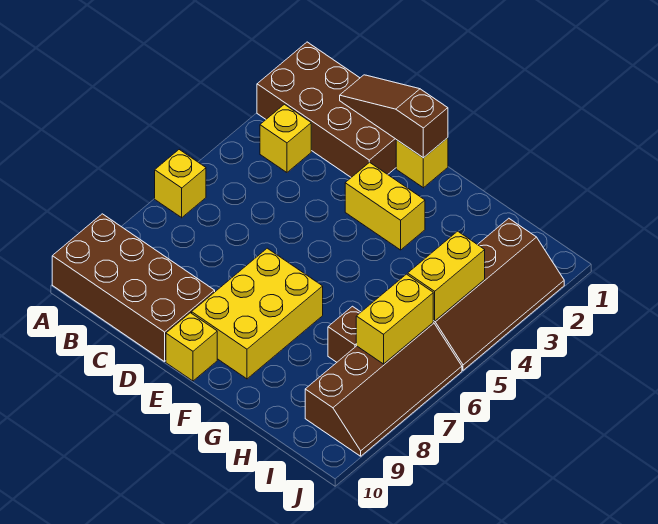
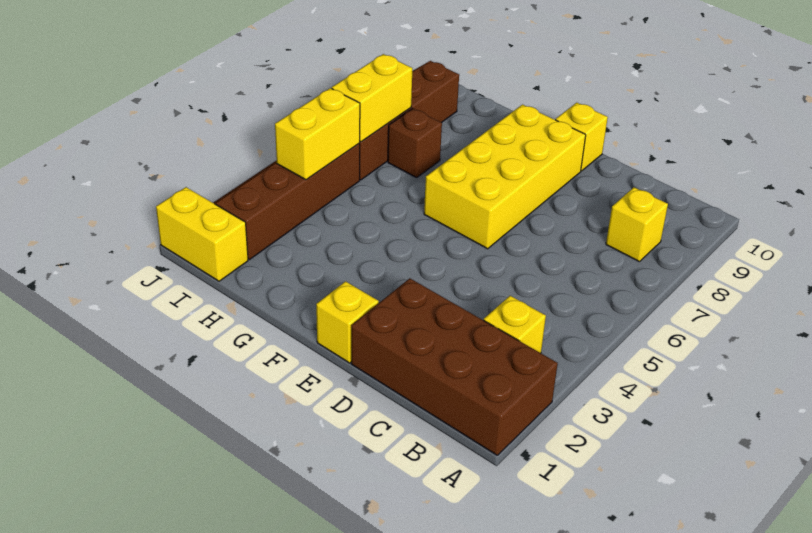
yellow 1x1 brick [155,150,206,218] -> yellow 1x1 brick moved to [606,187,668,262]
brown 2x4 brick [52,214,215,362] -> none
brown 1x3 slope [340,75,448,158] -> none
yellow 1x2 brick [345,162,425,250] -> yellow 1x2 brick moved to [156,187,248,281]
yellow 2x3 brick [192,248,323,379] -> yellow 2x4 brick [424,105,586,249]

